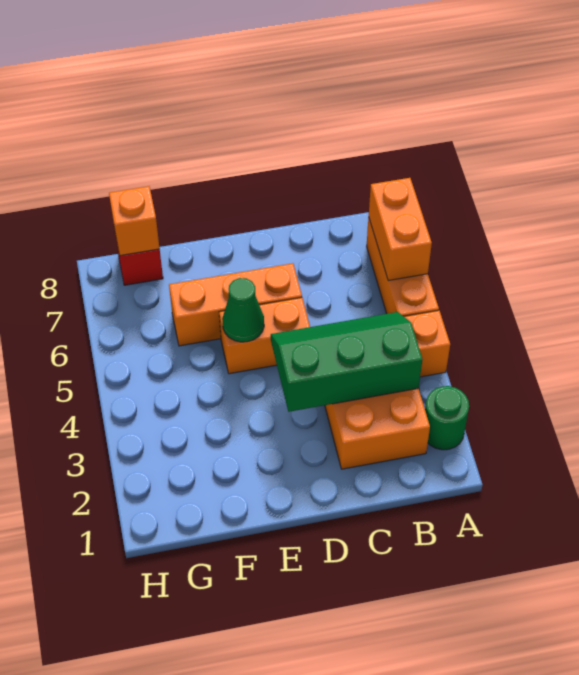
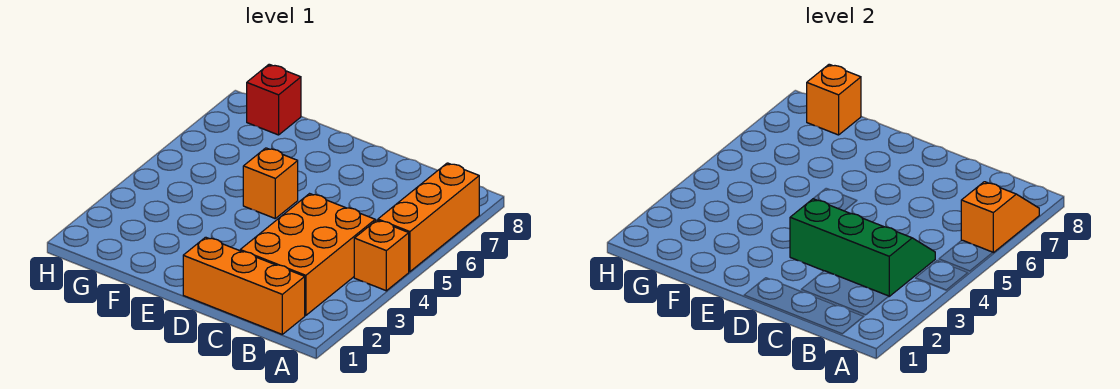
green 1x1 round brick [425,386,469,450] -> none
orange 1x2 brick [369,178,432,281] -> orange 1x2 slope [961,182,1039,253]
orange 1x2 brick [219,298,310,374] -> orange 1x1 brick [243,148,298,218]
orange 1x3 brick [169,263,302,346] -> orange 1x3 brick moved to [183,237,305,334]
green 1x1 cone [222,278,264,342] -> none

